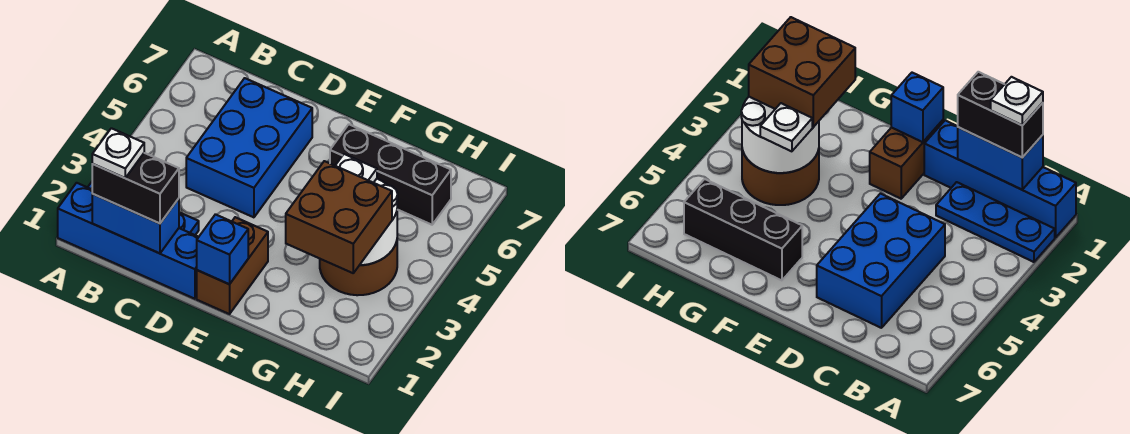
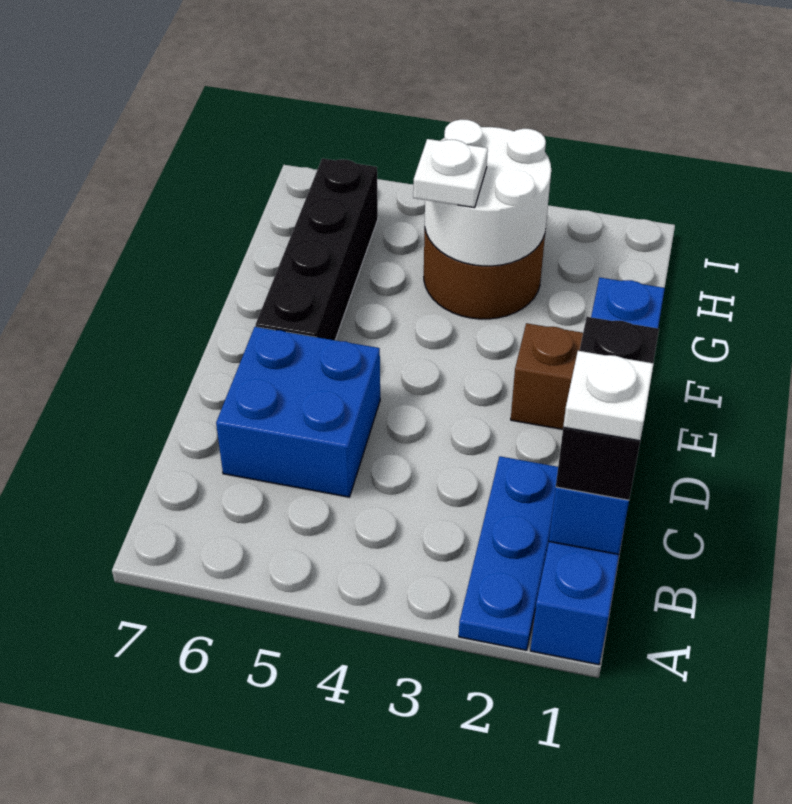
blue 2x3 brick [186,78,312,217] -> blue 2x2 brick [216,327,380,497]
black 1x3 brick [330,124,451,225] -> black 1x4 brick [255,158,378,340]
brown 2x2 brick [286,161,392,273] -> none

